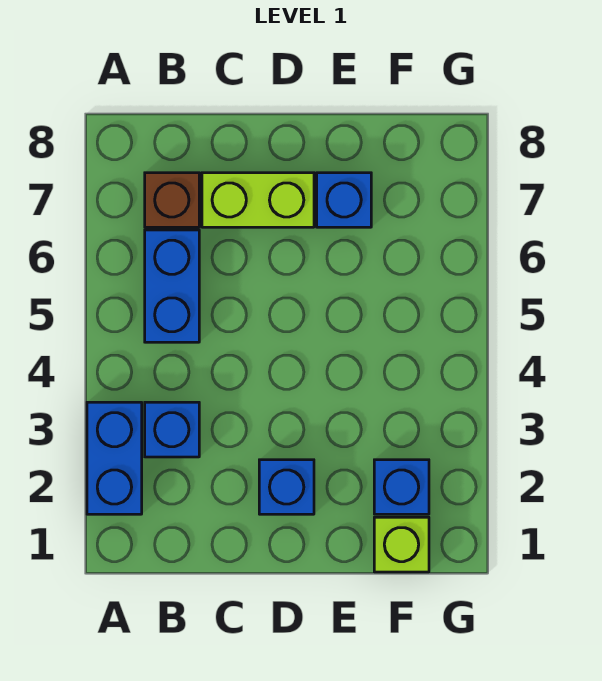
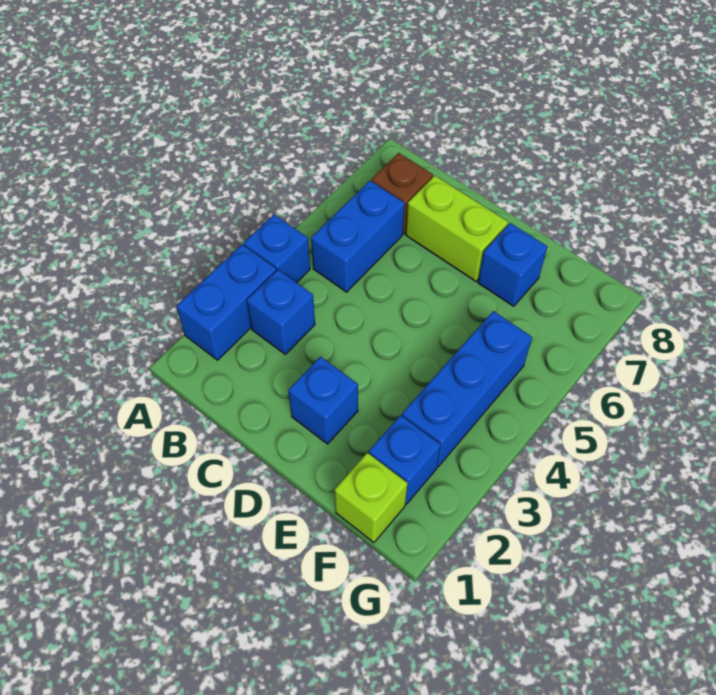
none -> blue 1x1 brick [244,215,310,283]
none -> blue 1x3 brick [402,311,532,467]

